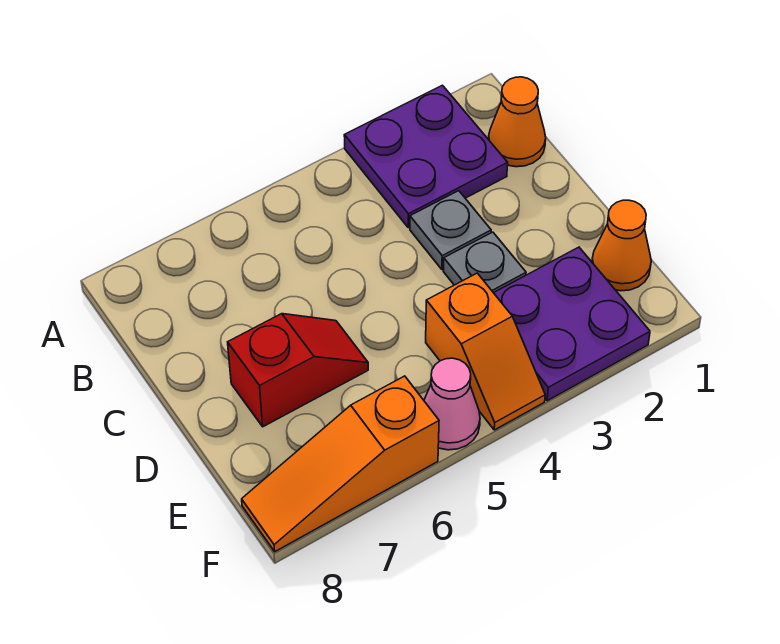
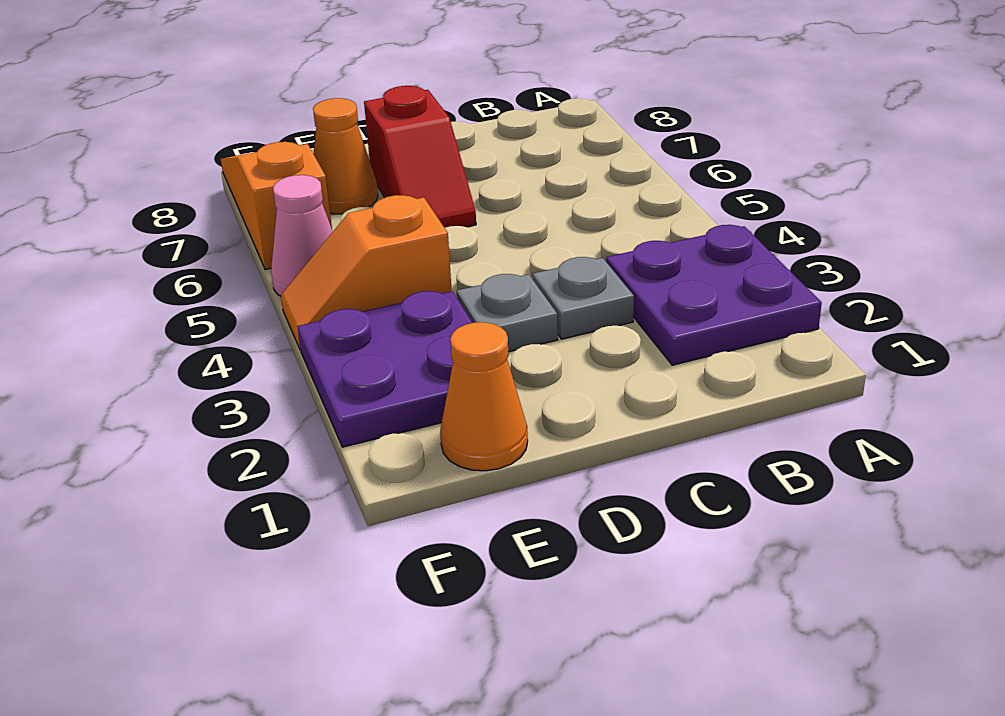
orange 1x1 cone [489,77,546,167] -> orange 1x1 cone moved to [313,98,378,214]

